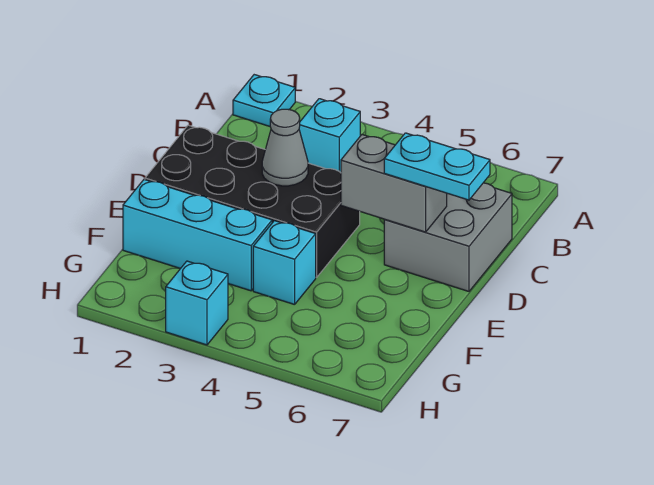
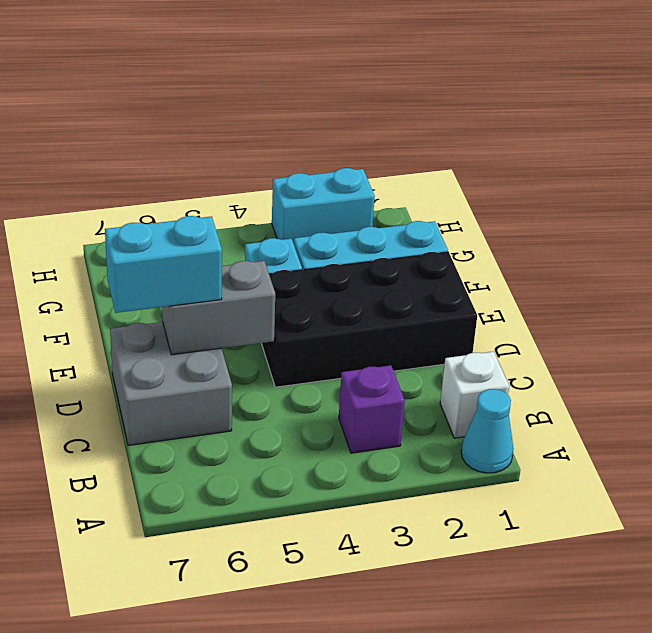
cyan 1x1 plate [233,75,295,126] -> cyan 1x1 cone [461,389,513,473]
none -> white 1x1 brick [440,351,509,438]
cyan 1x1 brick [299,99,360,173] -> purple 1x1 brick [339,365,405,453]
grey 1x1 cone [262,109,308,186] -> none
cyan 1x2 plate [384,133,490,200] -> cyan 1x2 brick [105,216,222,313]
cyan 1x1 brick [166,261,228,345] -> cyan 1x2 brick [272,168,375,244]

